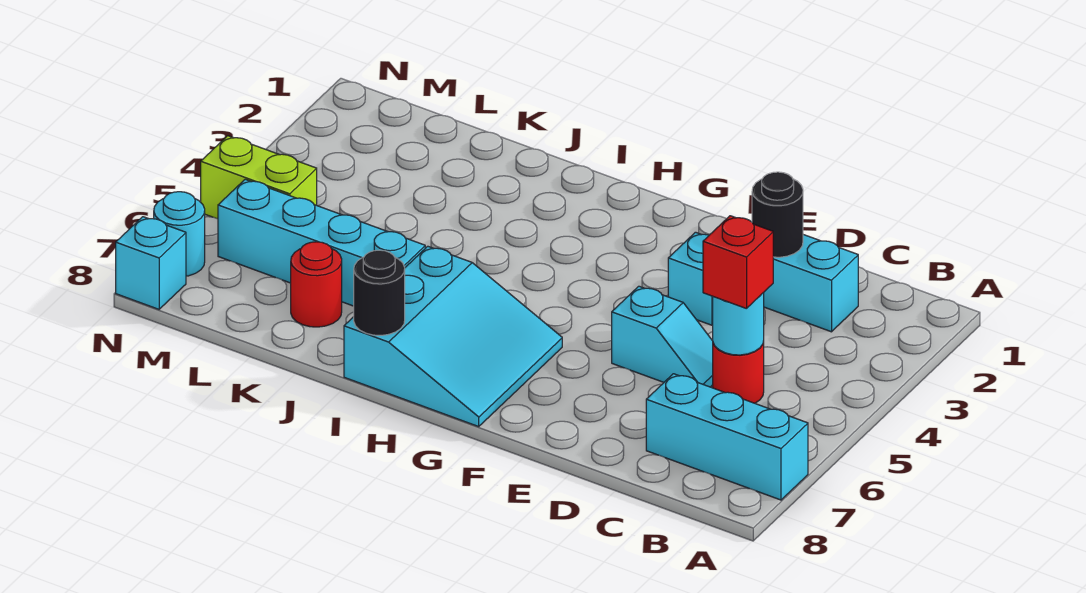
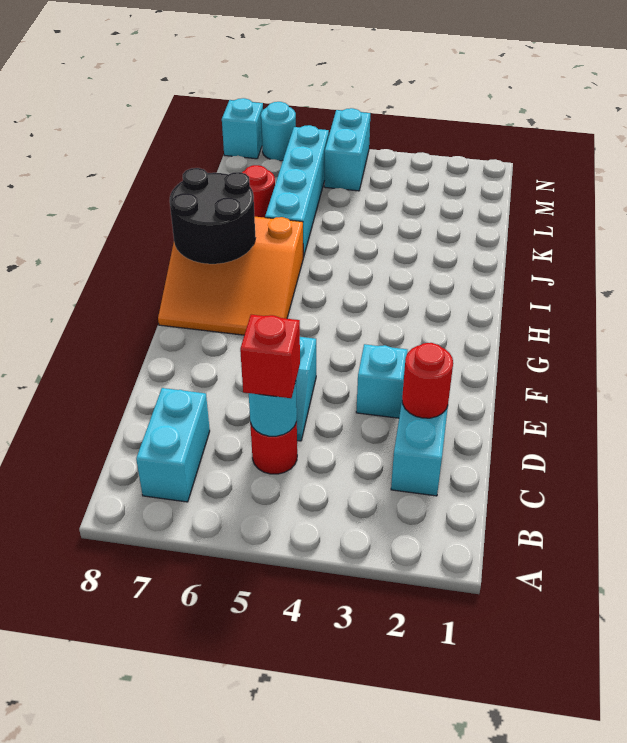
cyan 1x3 brick [646,374,808,500] -> cyan 1x2 brick [136,388,210,502]
black 1x1 round brick [752,172,803,257] -> red 1x1 round brick [402,343,453,418]
cyan 3x3 slope [344,246,562,427] -> orange 3x3 slope [158,217,303,335]
black 1x1 round brick [354,250,405,335] -> black 2x2 round brick [170,168,255,264]
lime 1x2 brick [201,136,317,219] -> cyan 1x2 brick [324,108,370,191]

